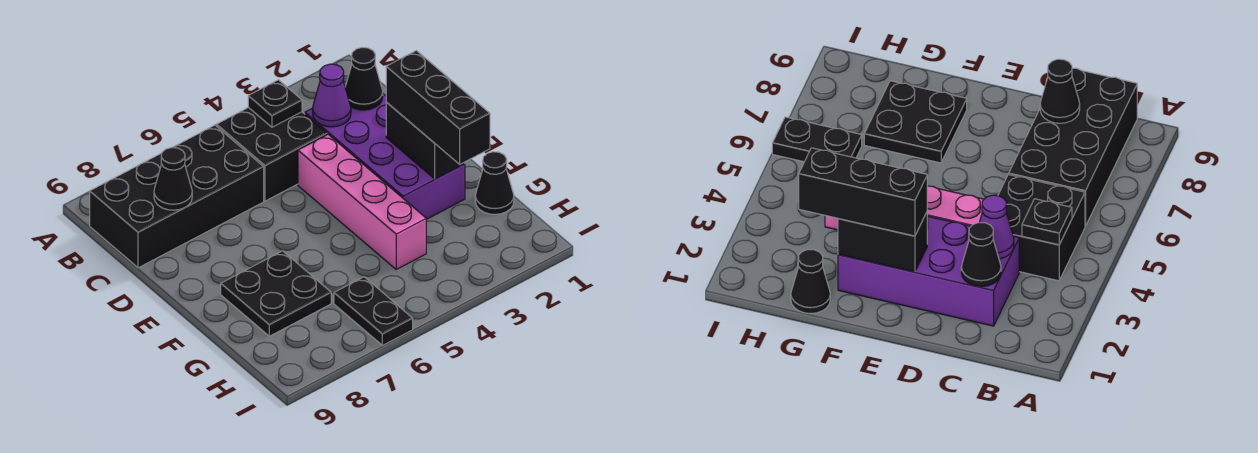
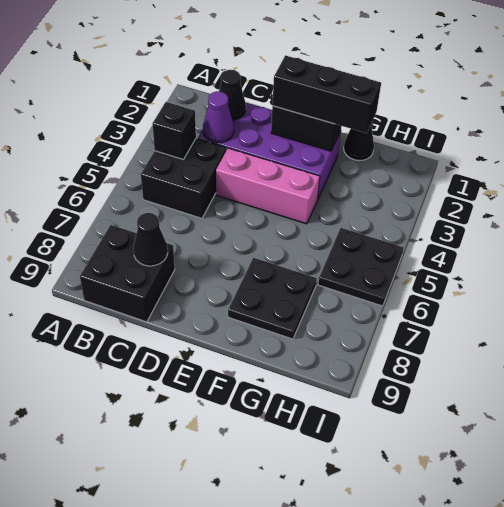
black 1x1 plate [248,80,302,127] -> black 1x1 brick [152,102,196,160]
black 2x4 brick [90,125,264,268] -> black 2x2 brick [80,225,175,322]
pink 1x4 brick [298,135,426,269] -> pink 1x3 brick [216,148,320,224]
black 1x2 plate [334,277,413,345] -> black 2x2 plate [318,228,404,306]

